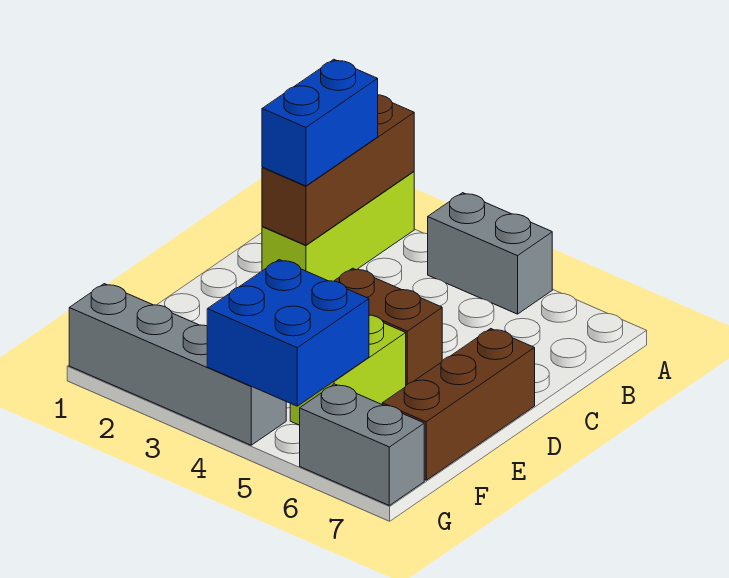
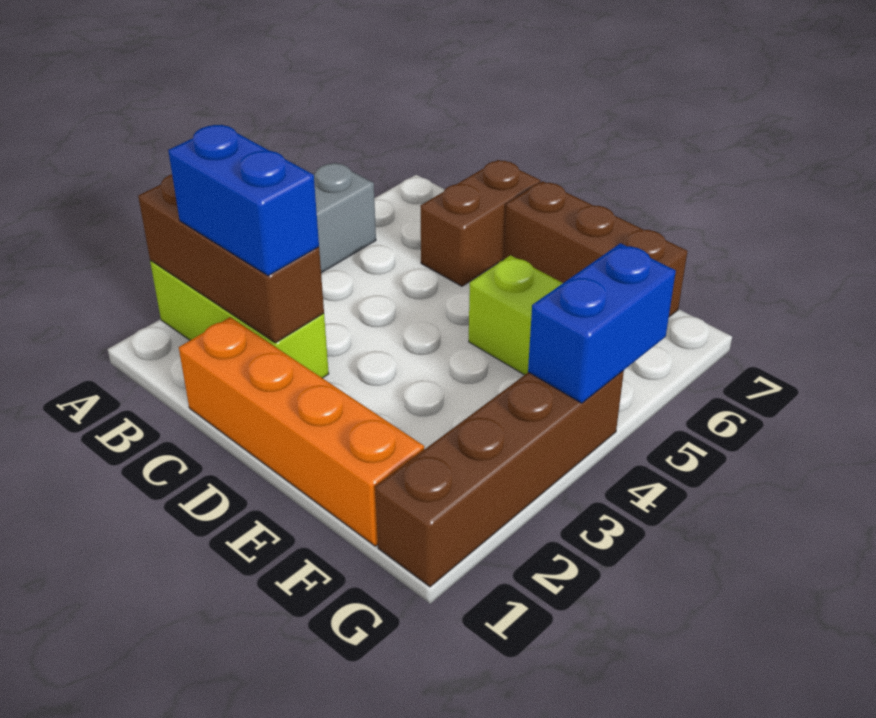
none -> orange 1x4 brick [179,317,424,546]
brown 1x2 brick [335,268,442,385] -> brown 1x2 brick moved to [420,160,541,286]
blue 2x2 brick [207,260,369,406] -> blue 1x2 brick [528,243,676,403]
grey 1x4 brick [69,284,286,445] -> brown 1x4 brick [375,370,624,587]
grey 1x2 brick [300,384,424,505] -> none

